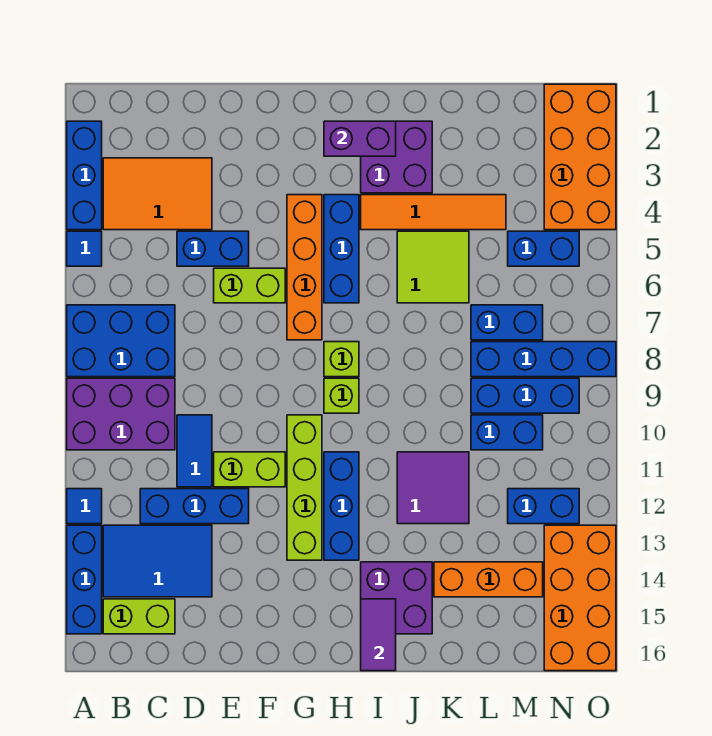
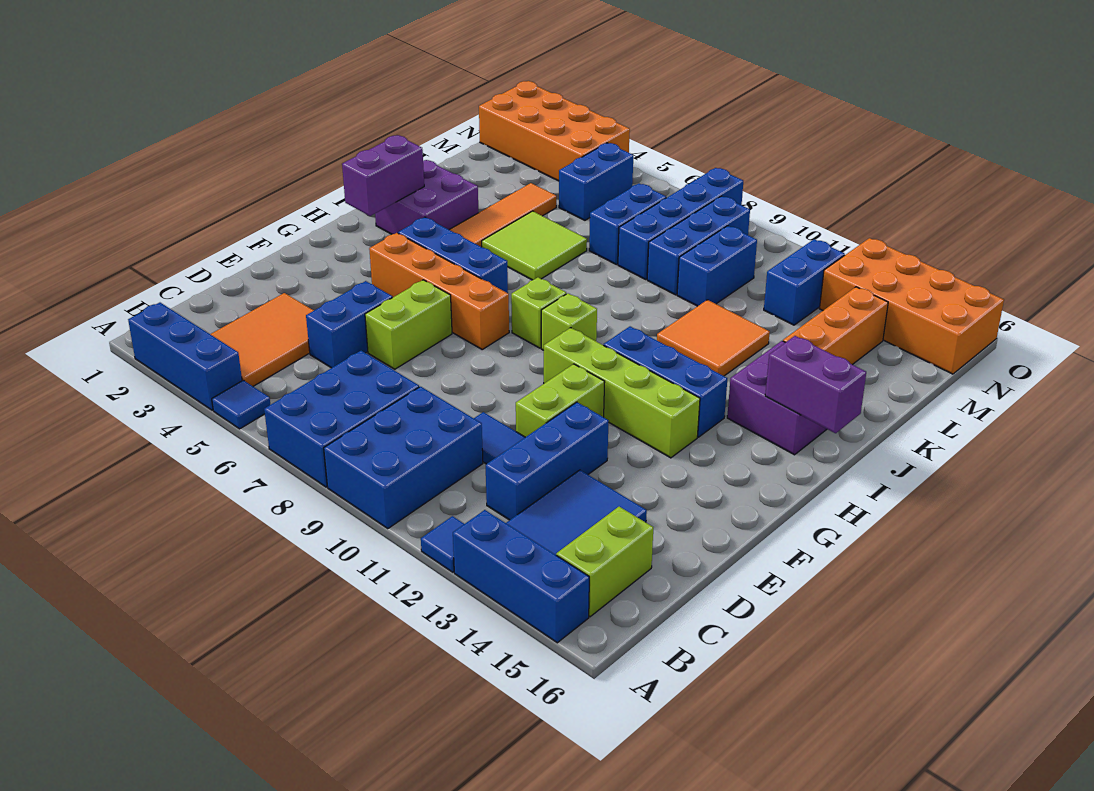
purple 2x3 brick [67,378,175,450] -> blue 2x3 brick [324,387,483,529]
purple 1x2 tile [361,599,396,671] -> purple 1x2 brick [765,336,866,433]
purple 2x2 tile [397,452,469,524] -> orange 2x2 tile [657,300,770,376]

